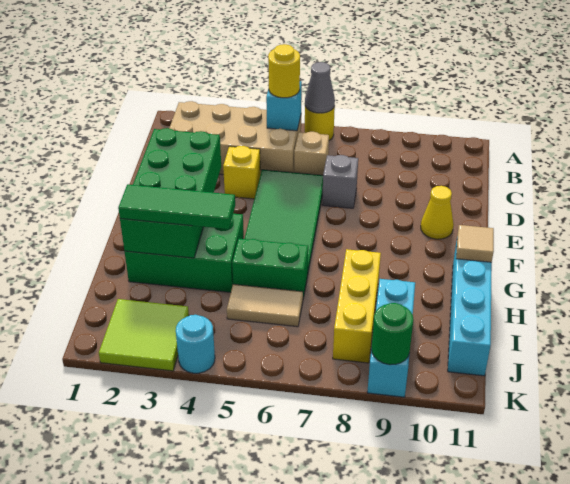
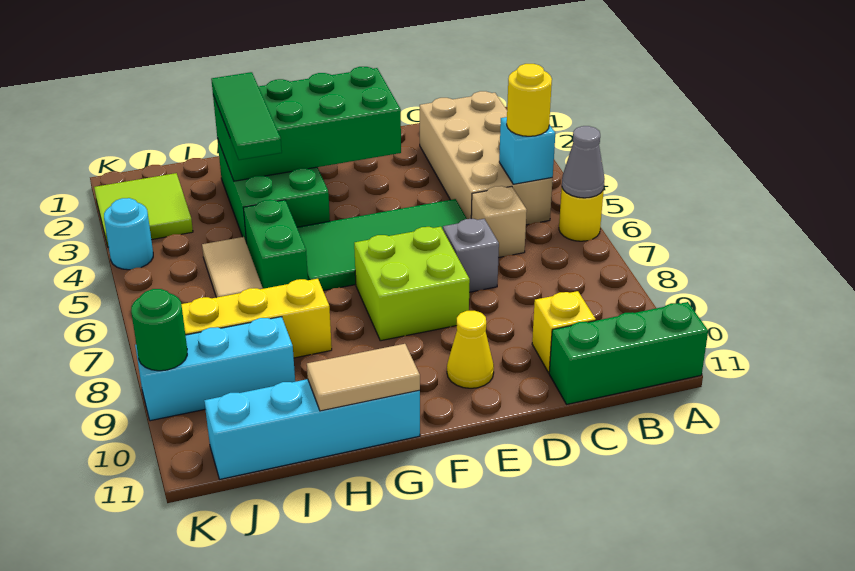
none -> green 1x3 brick [549,302,708,404]
yellow 1x1 brick [223,146,260,199] -> yellow 1x1 brick moved to [532,291,596,373]
none -> lime 2x2 brick [354,227,470,341]
tan 1x1 tile [456,225,494,262] -> tan 1x2 tile [307,344,420,411]

